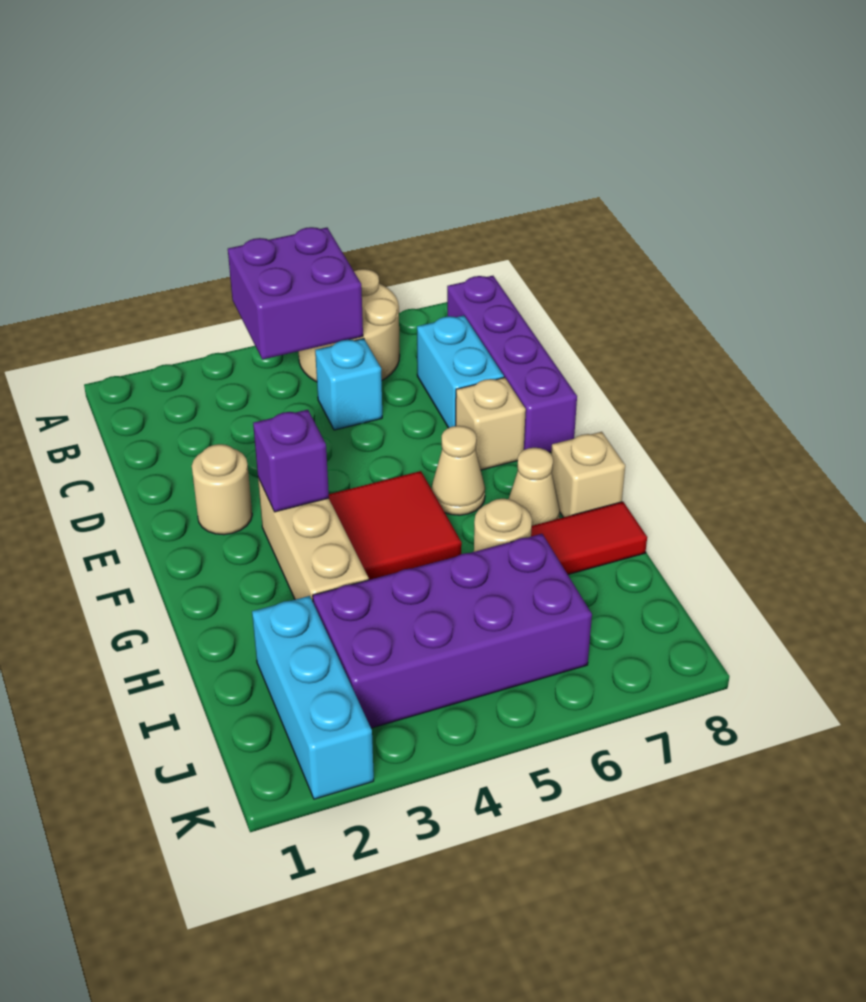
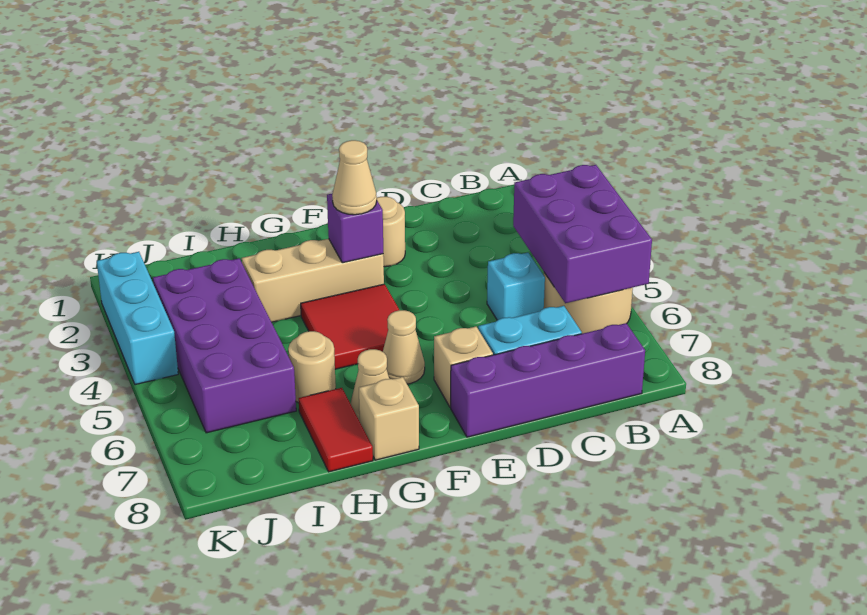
purple 2x2 brick [228,227,363,359] -> purple 2x3 brick [513,165,652,303]
none -> tan 1x1 cone [332,140,377,215]
cyan 1x3 brick [252,596,374,799] -> cyan 1x3 brick turned to [97,252,178,385]

